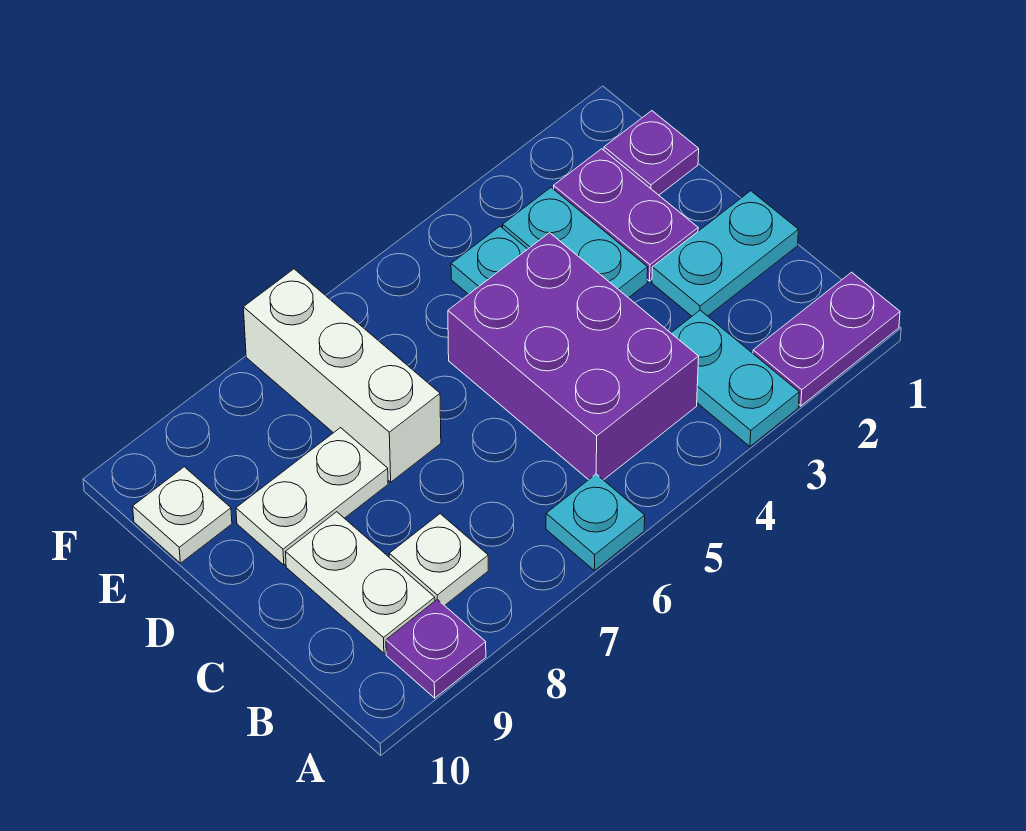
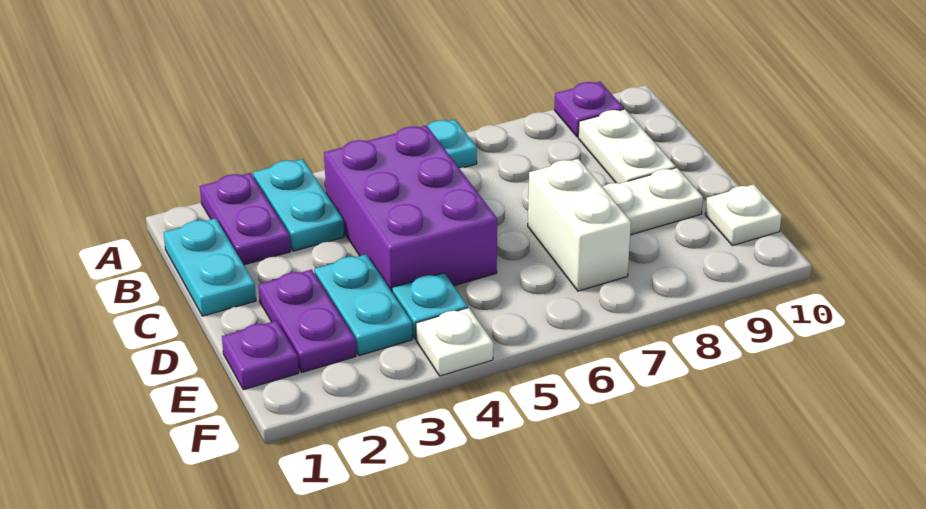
purple 1x2 plate [753,272,900,406] -> purple 1x2 plate turned to [200,173,291,265]
white 1x1 plate [389,514,488,606] -> white 1x1 plate moved to [416,308,493,376]
cyan 1x2 plate [652,191,798,316] -> cyan 1x2 plate turned to [164,218,256,316]
white 1x3 brick [243,269,441,482] -> white 1x2 brick [528,159,631,291]

